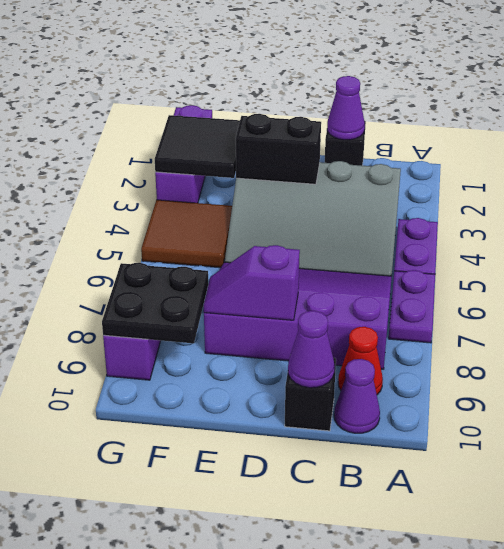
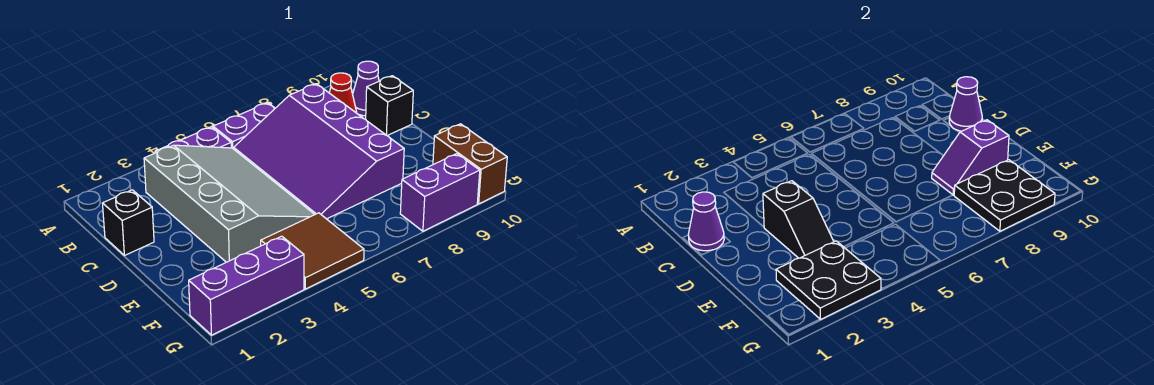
black 1x2 brick [236,114,321,184] -> black 1x2 slope [763,181,834,258]
purple 1x2 slope [204,245,300,320] -> purple 1x2 slope turned to [932,120,1009,195]
black 2x2 tile [155,115,240,178] -> black 2x2 plate [776,241,881,319]
none -> brown 1x2 brick [433,124,507,204]

